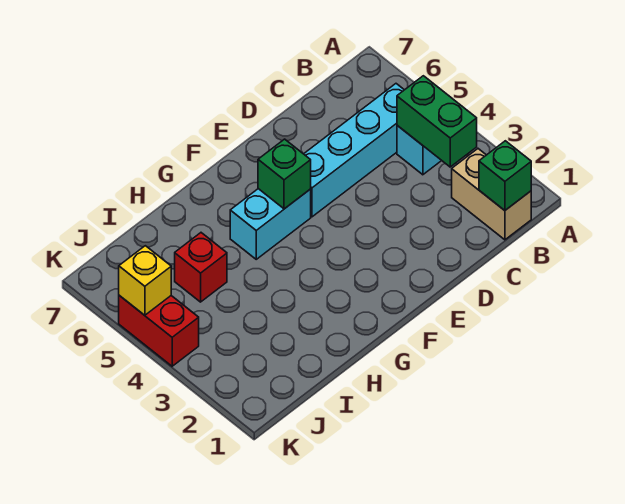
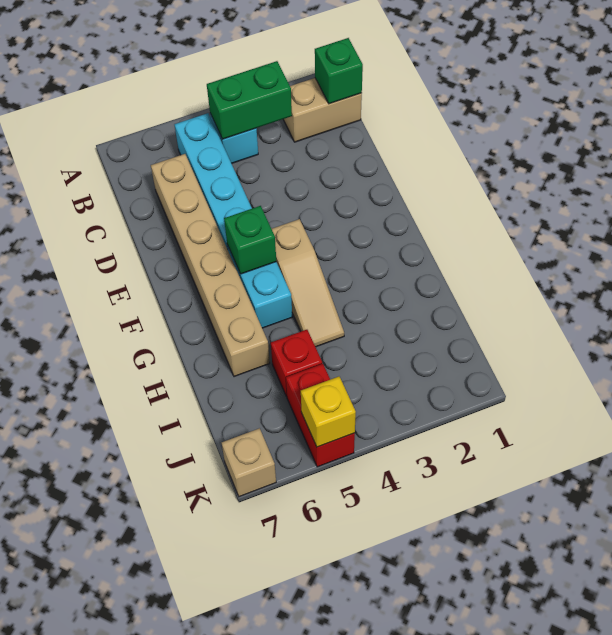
none -> tan 1x6 brick [151,154,270,377]
none -> tan 1x3 slope [272,219,344,347]
red 1x2 brick [119,295,199,366] -> red 1x2 brick turned to [286,364,355,467]
none -> tan 1x1 brick [222,428,276,497]

